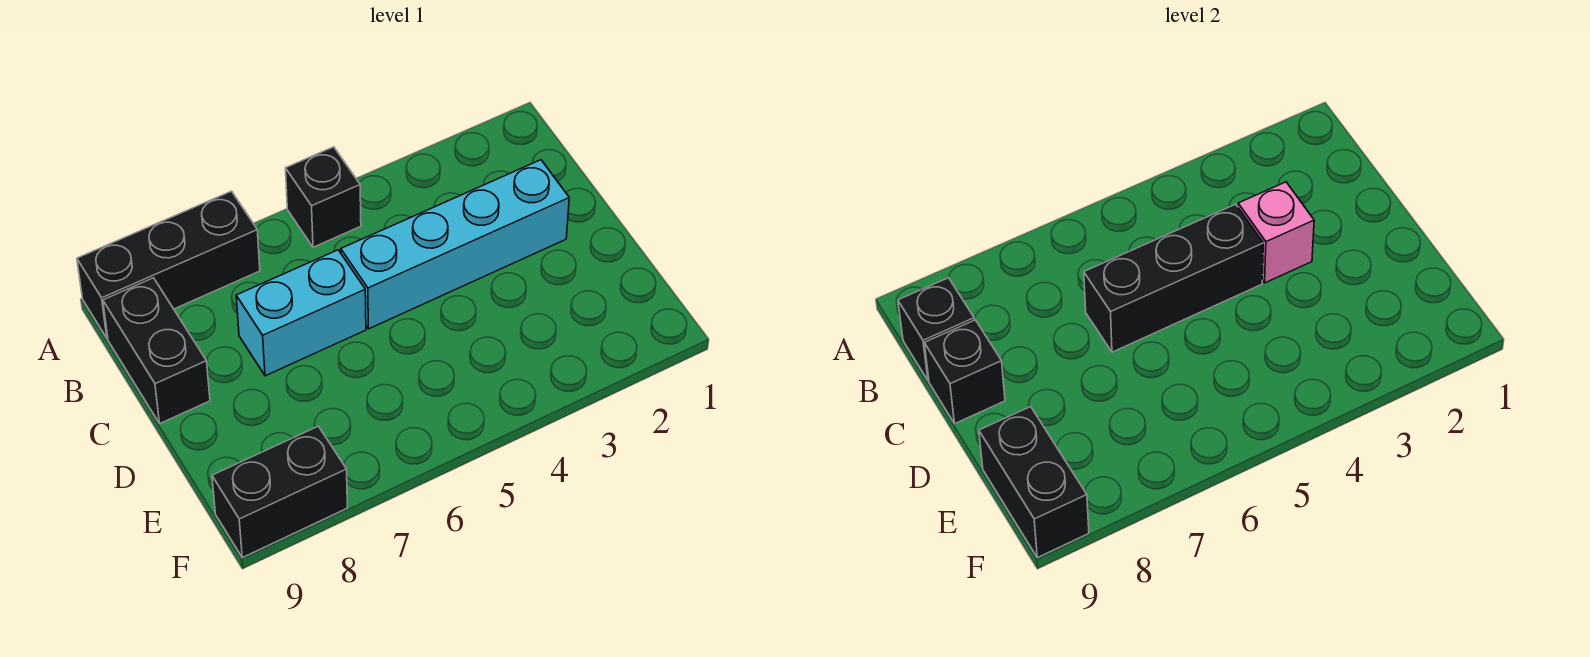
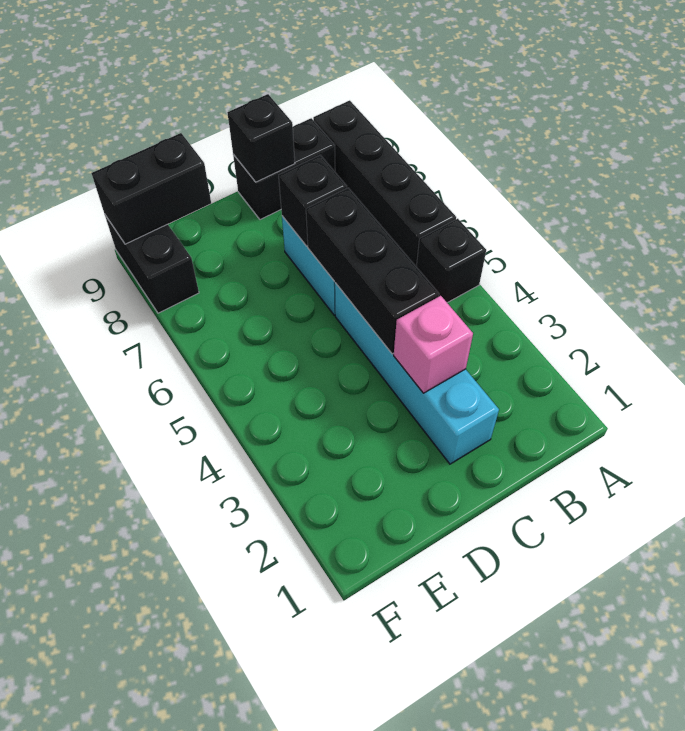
black 1x3 brick [77,191,260,339] -> black 1x4 brick [313,100,456,266]
black 1x1 brick [898,278,974,381] -> black 1x1 brick moved to [279,155,347,246]

